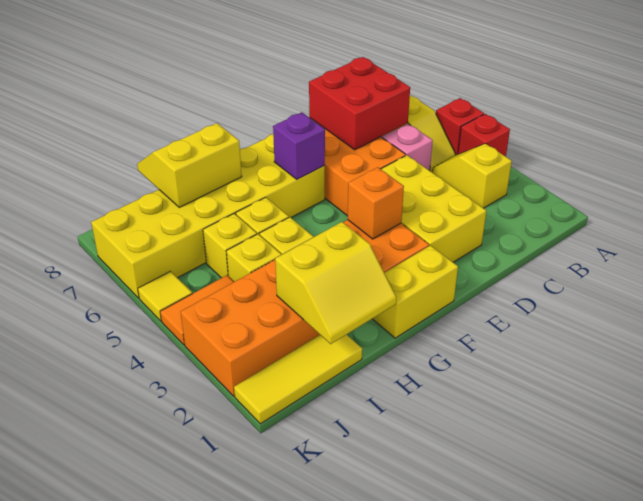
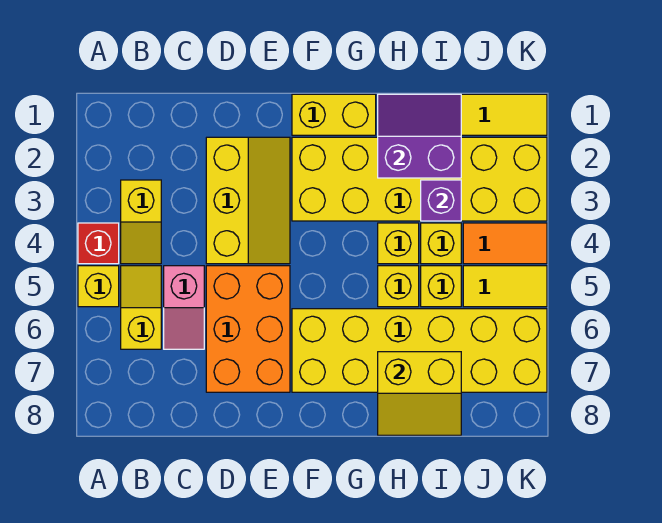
red 1x1 brick [436,98,484,155] -> yellow 1x1 brick [78,266,119,307]
red 2x2 brick [309,57,410,150] -> none
yellow 2x3 brick [381,155,486,262] -> yellow 2x3 slope [206,137,290,264]
orange 2x6 brick [181,220,429,396] -> yellow 2x6 brick [292,137,547,221]
orange 1x1 brick [348,167,404,239] -> none
purple 1x1 brick [273,112,325,179] -> purple 1x1 brick moved to [421,180,461,221]
yellow 2x2 slope [275,222,397,344] -> purple 2x2 slope [378,94,461,178]
yellow 1x1 tile [138,271,192,321] -> yellow 1x2 tile [463,266,547,307]

